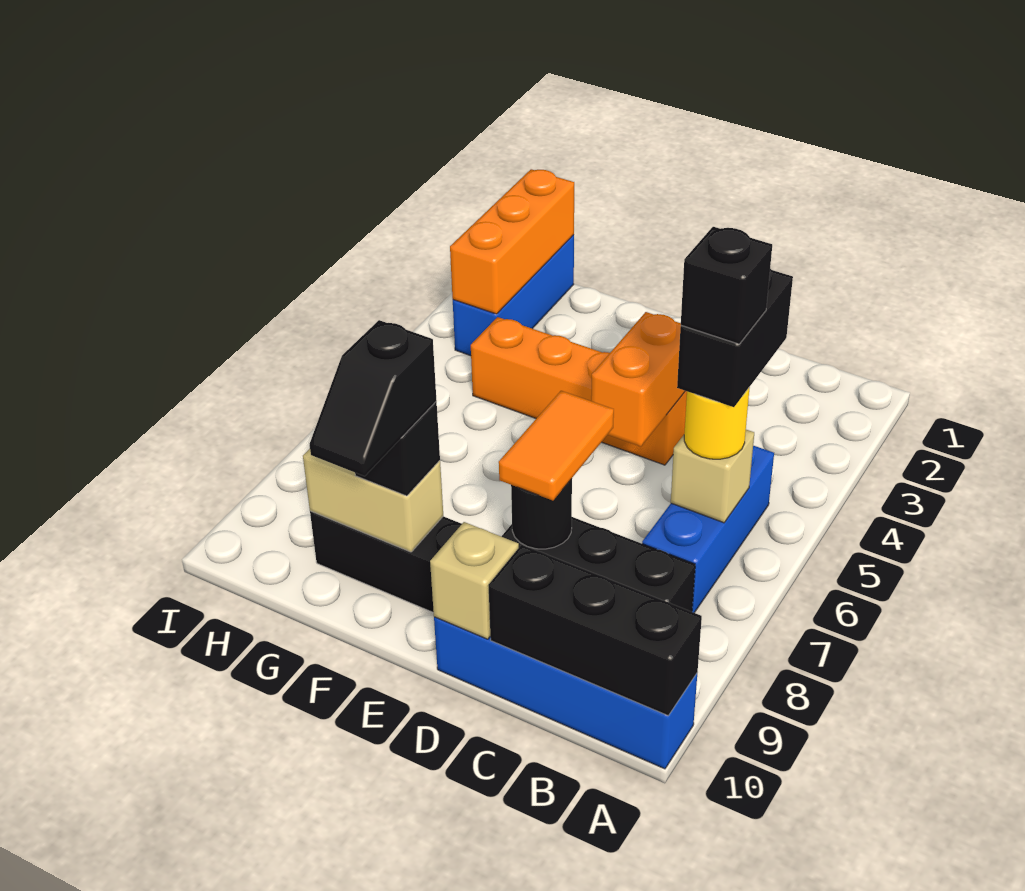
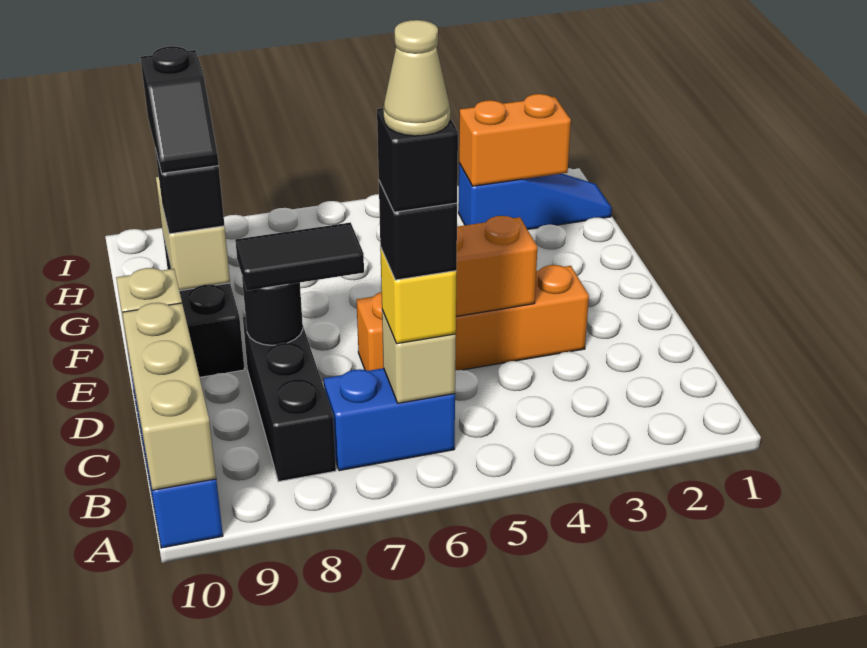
black 1x3 brick [489,545,702,716] -> tan 1x3 brick [122,303,216,490]
blue 1x3 brick [642,446,774,613] -> blue 1x2 brick [324,368,455,471]
black 1x2 brick [677,269,793,407] -> black 1x1 brick [379,181,457,280]
yellow 1x1 round brick [684,387,750,459] -> yellow 1x1 brick [380,247,456,344]
none -> tan 1x1 cone [383,20,450,136]
orange 1x4 brick [471,317,687,465] -> orange 1x4 brick turned to [356,265,589,371]
orange 1x2 tile [499,391,614,501] -> black 1x2 tile [235,223,364,291]
black 1x2 slope [309,320,437,476] -> black 1x2 slope turned to [140,46,219,173]
blue 1x3 brick [453,235,574,356] -> blue 1x3 slope [458,163,612,230]
orange 1x3 brick [450,169,574,314] -> orange 1x2 brick [459,94,571,186]

